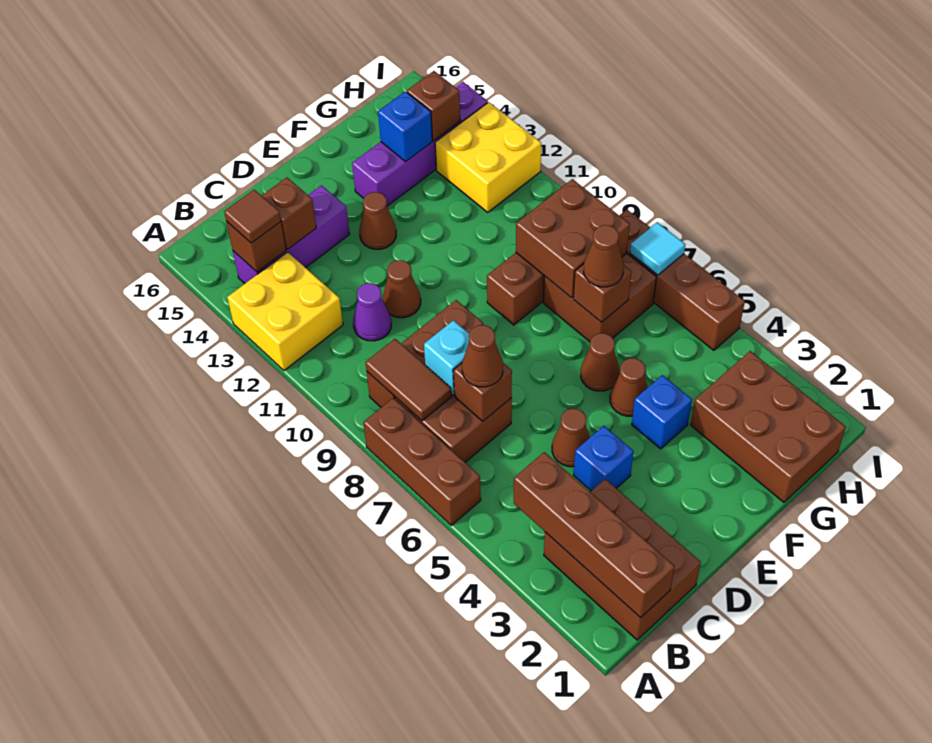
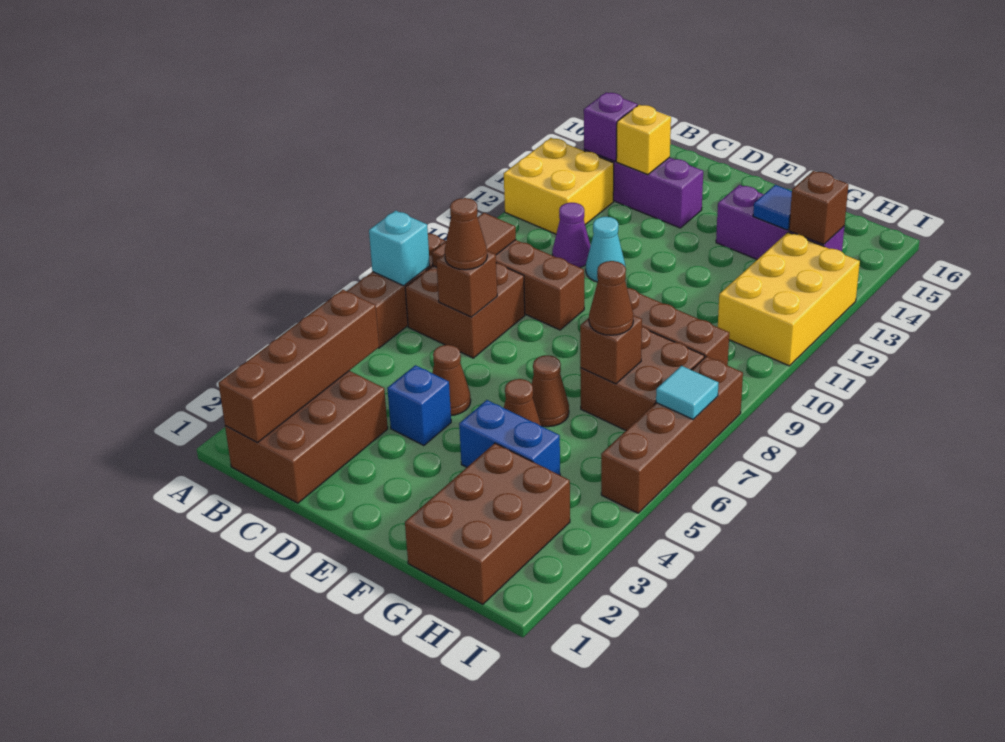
brown 1x1 brick [226,221,286,272] -> purple 1x1 brick [584,92,638,162]
brown 1x1 tile [224,190,281,243] -> none
cyan 1x1 brick [424,320,469,395] -> cyan 1x1 brick moved to [369,211,430,286]
brown 1x1 brick [262,178,316,249] -> yellow 1x1 brick [616,105,671,175]
brown 1x1 cone [383,260,421,318] -> cyan 1x1 cone [586,217,625,282]
brown 1x1 cone [359,192,396,249] -> none
blue 1x1 brick [632,375,692,449] -> blue 1x2 brick [459,400,560,475]
purple 1x4 brick [352,82,488,206] -> purple 1x3 brick [716,185,844,260]
brown 2x2 brick [516,179,630,298] -> none
blue 1x1 brick [378,91,432,162] -> blue 1x1 tile [753,185,792,230]
yellow 2x2 brick [435,102,541,212] -> yellow 2x3 brick [718,232,860,366]

